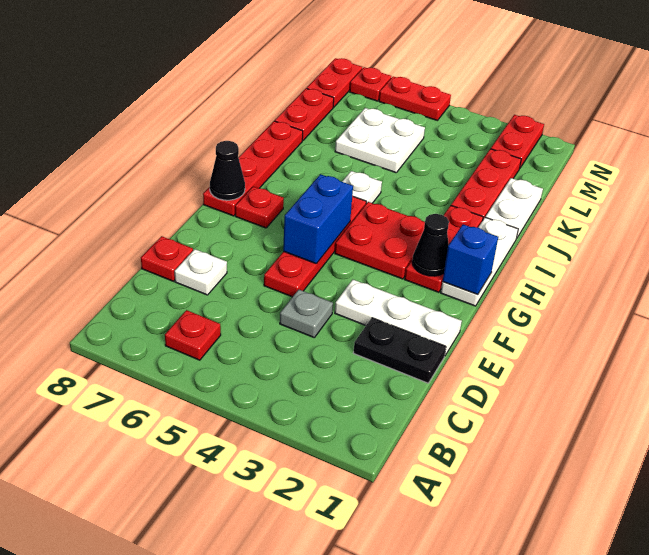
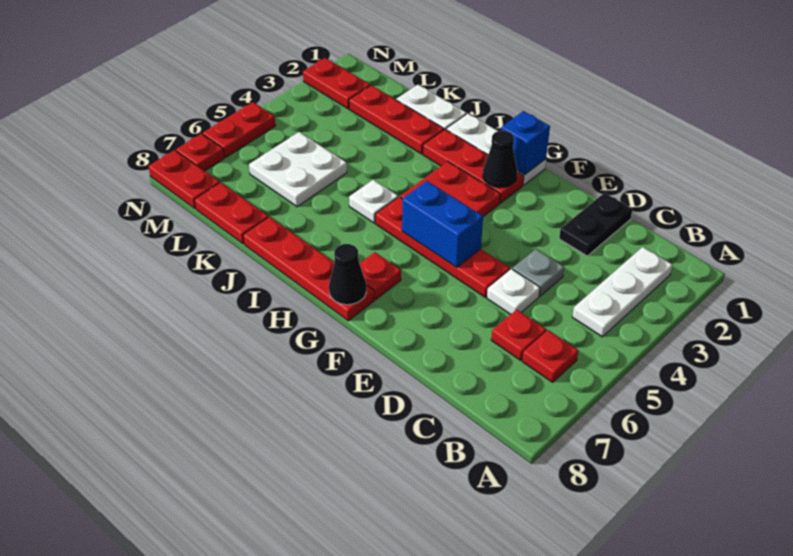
white 1x1 plate [175,249,227,295] -> white 1x1 plate moved to [487,269,540,314]
red 1x1 plate [141,236,193,281] -> red 1x1 plate moved to [491,310,546,360]
white 1x3 plate [335,280,462,356] -> white 1x3 plate moved to [572,247,673,337]

